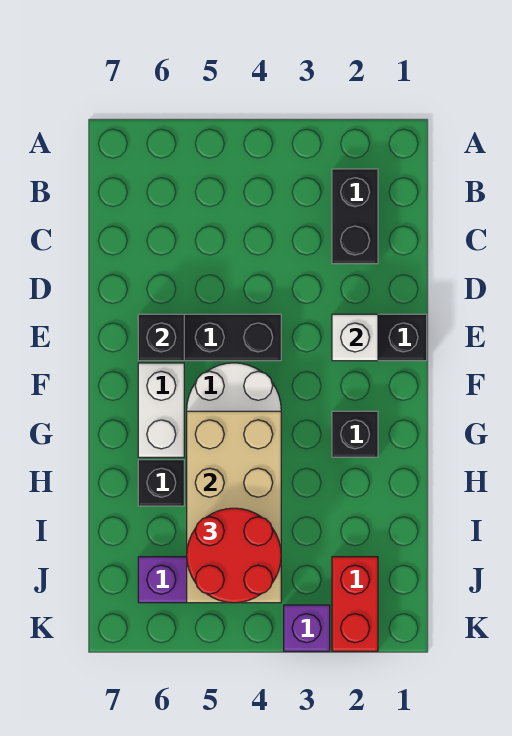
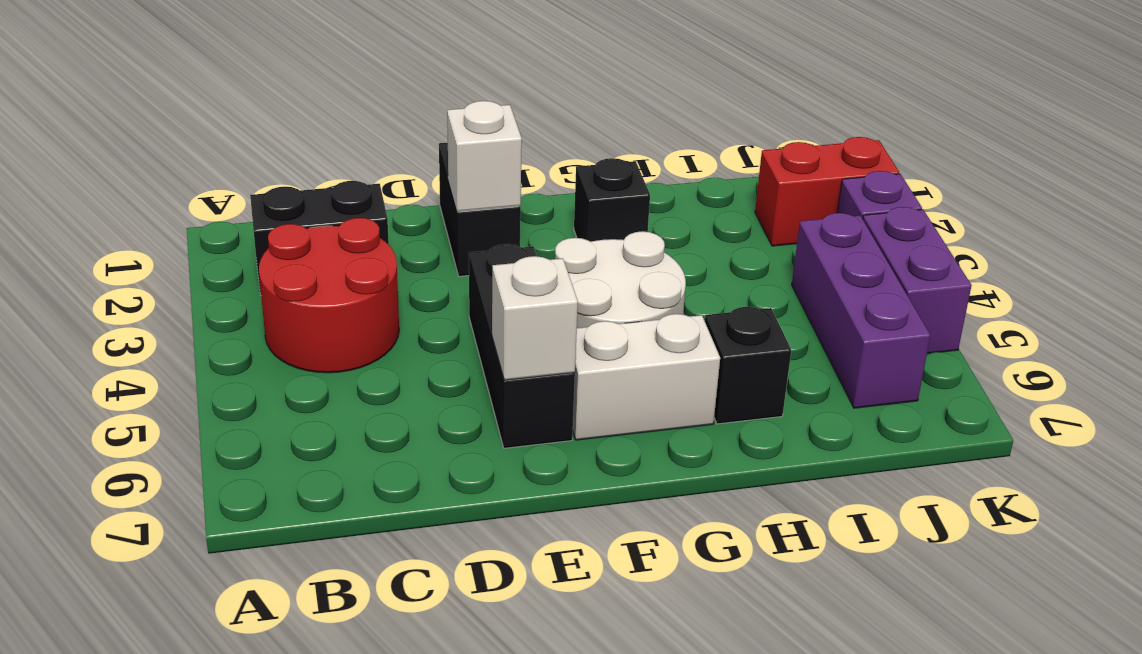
black 1x1 brick [138,314,184,361] -> white 1x1 brick [492,256,578,380]
tan 2x4 brick [187,411,281,603] -> none
red 2x2 round brick [187,508,281,603] -> red 2x2 round brick moved to [259,218,399,373]
none -> purple 1x2 brick [863,207,972,354]

